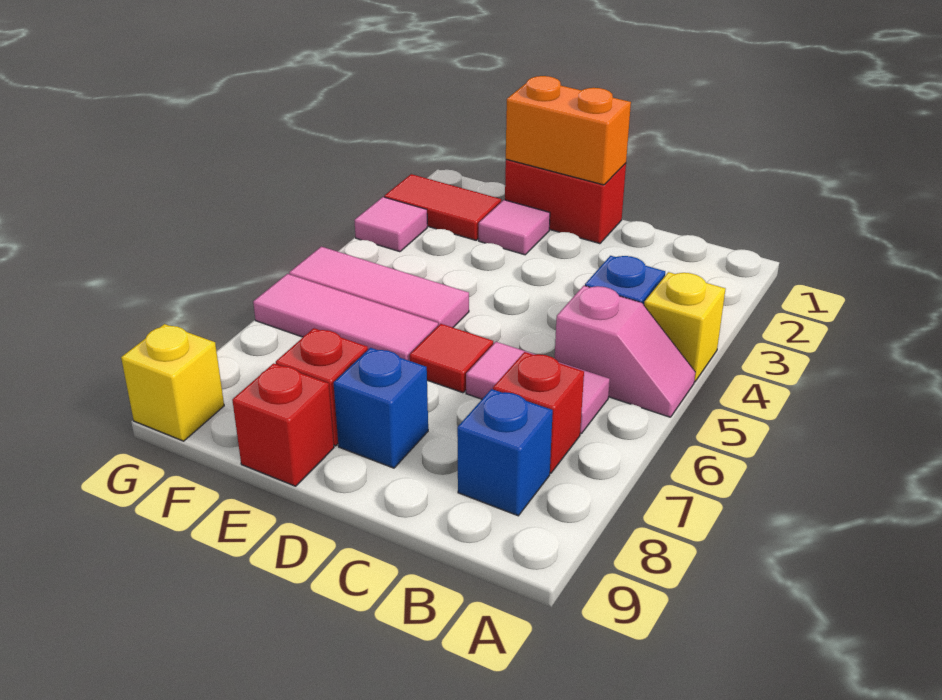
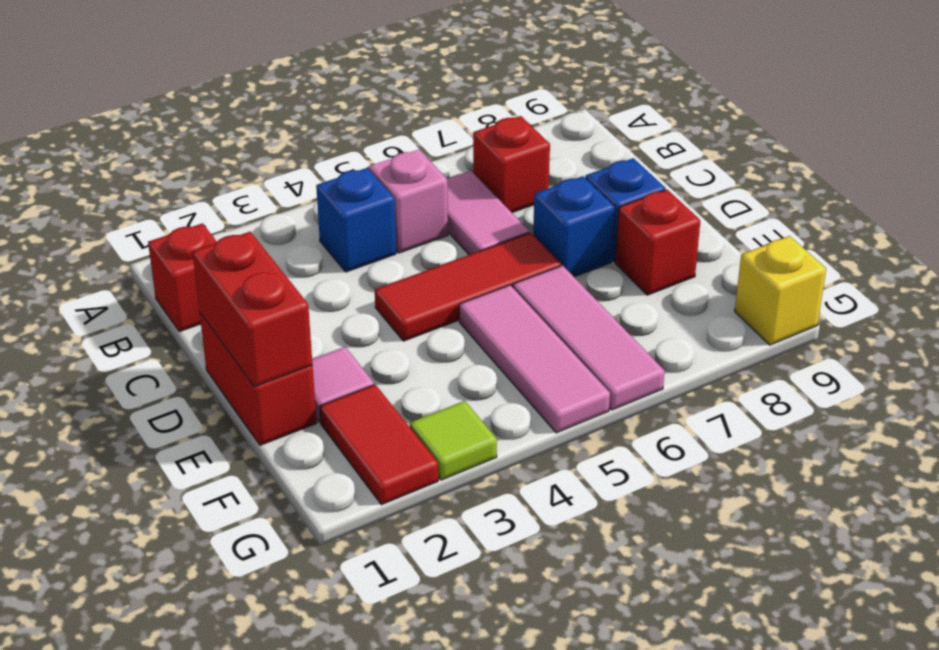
yellow 1x1 brick [644,272,725,382] -> none
blue 1x1 brick [457,389,553,516] -> blue 1x1 brick moved to [533,176,615,277]
orange 1x2 brick [506,76,631,185] -> red 1x2 brick [192,232,313,387]
red 1x1 tile [410,324,493,393] -> red 1x3 tile [375,233,561,341]
red 1x1 brick [232,363,334,486] -> red 1x1 brick moved to [148,223,217,332]
pink 1x1 tile [354,197,427,252] -> lime 1x1 tile [410,401,497,480]

